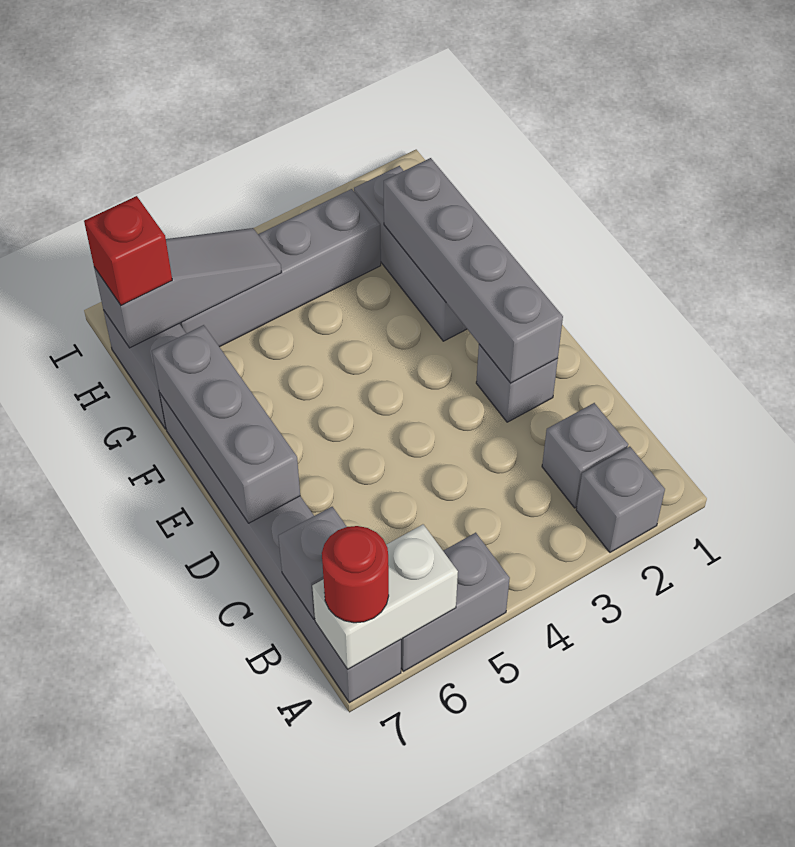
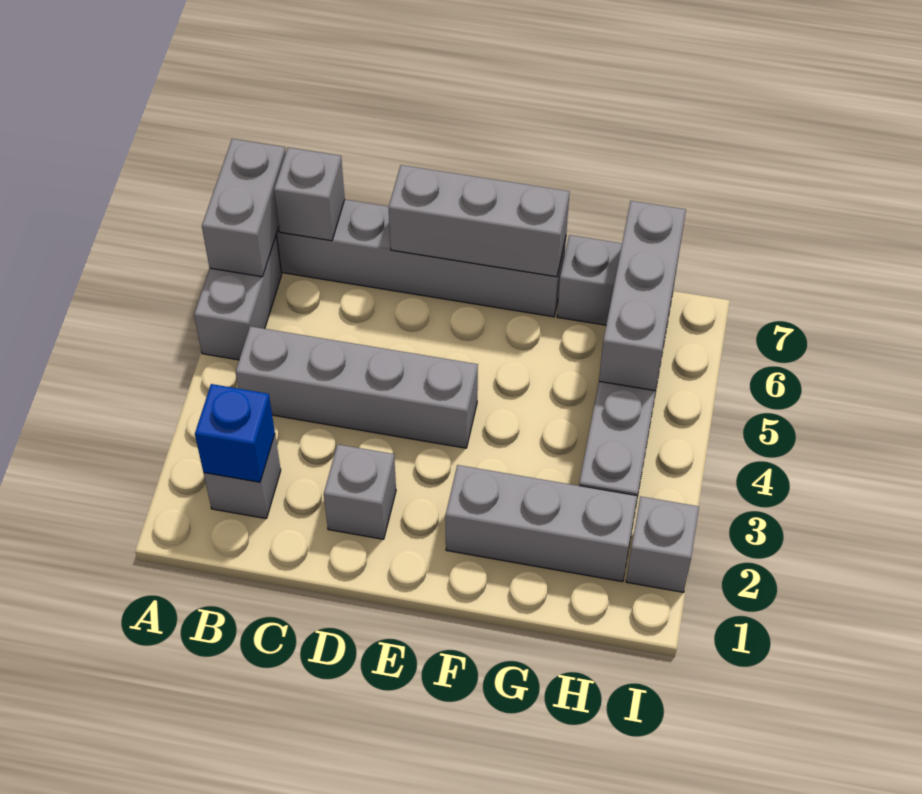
grey 1x1 brick [576,447,665,552] -> grey 1x1 brick moved to [626,496,699,592]
white 1x2 brick [312,524,458,669] -> grey 1x2 brick [202,139,286,277]
red 1x1 round brick [322,526,389,623] -> none
none -> blue 1x1 brick [195,384,275,482]
grey 1x4 brick [384,158,563,383] -> grey 1x4 brick moved to [235,326,478,448]
grey 1x3 slope [94,228,282,348] -> grey 1x3 brick [599,201,686,391]
red 1x1 brick [84,196,172,305] -> none

